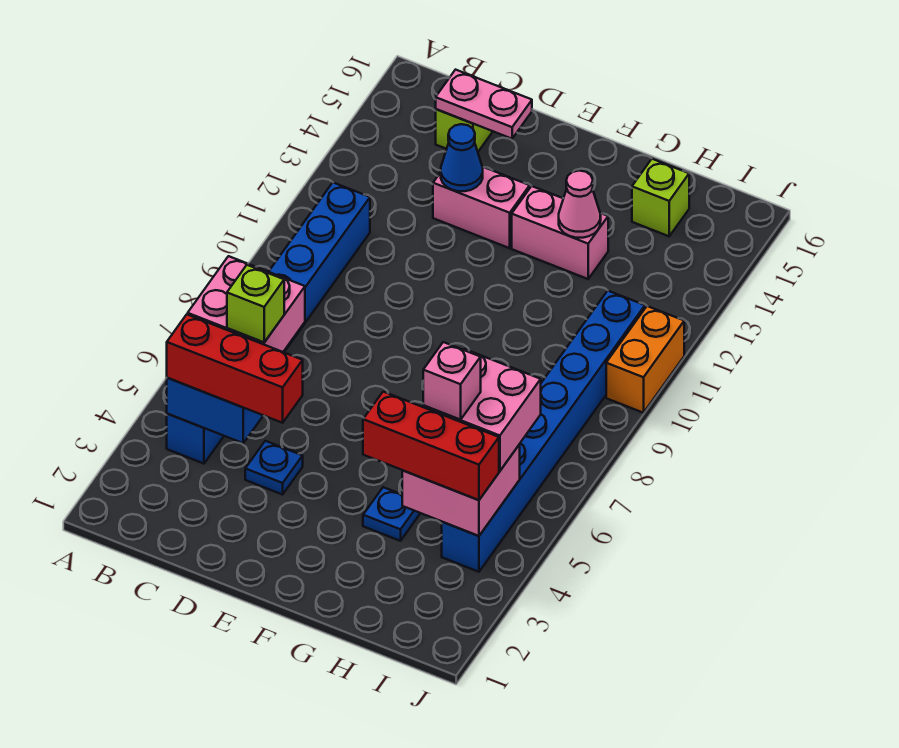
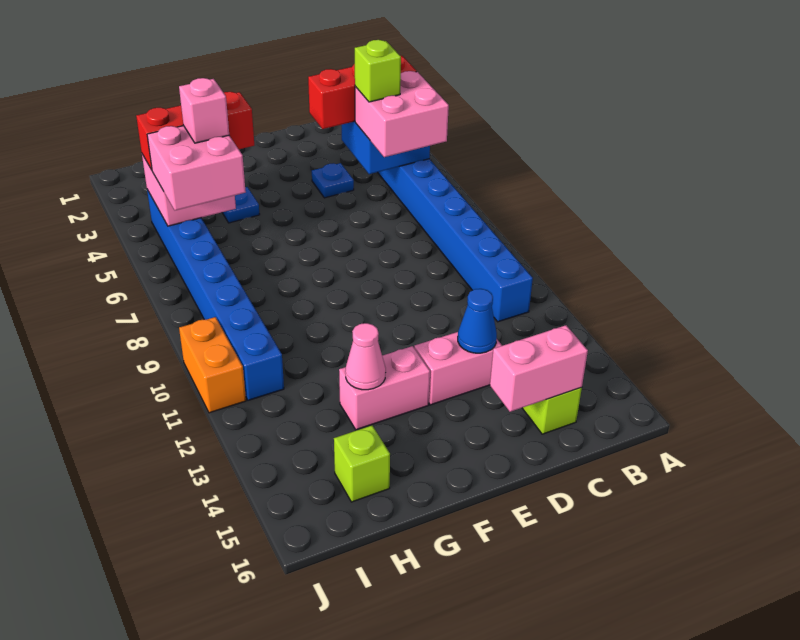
pink 1x2 plate [436,70,532,139] -> pink 1x2 brick [490,325,588,412]

